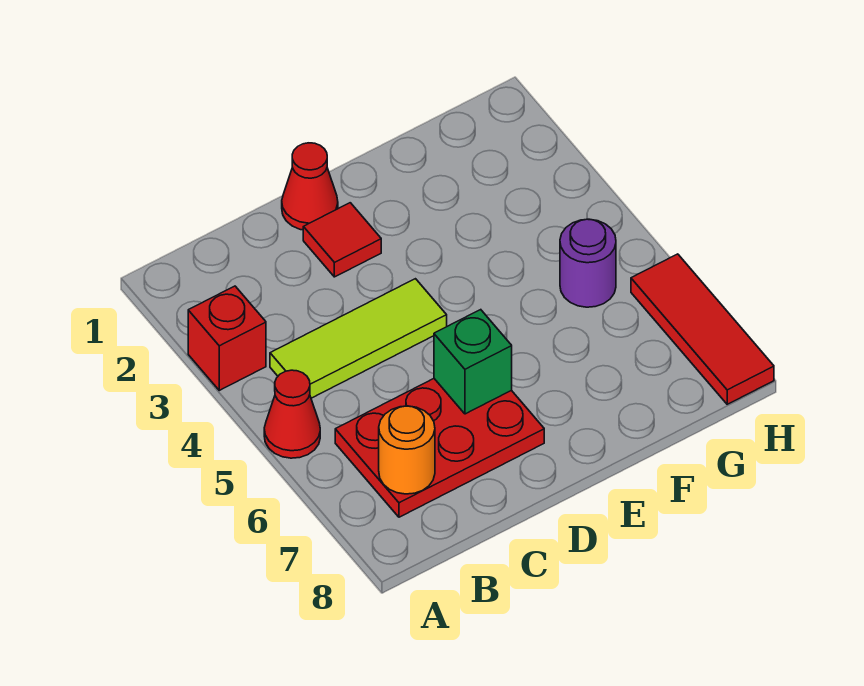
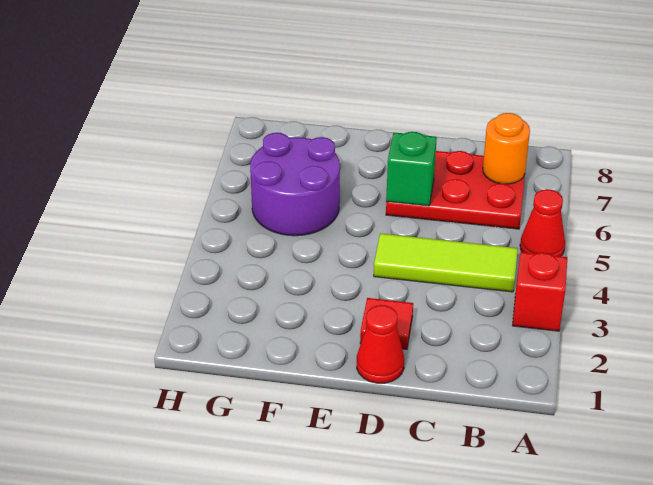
purple 1x1 round brick [560,219,616,307] -> purple 2x2 round brick [250,133,340,236]
red 1x3 tile [631,254,774,404] -> none

